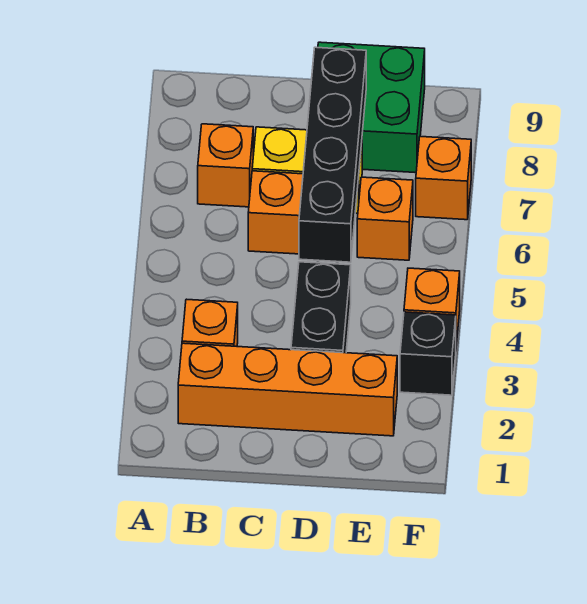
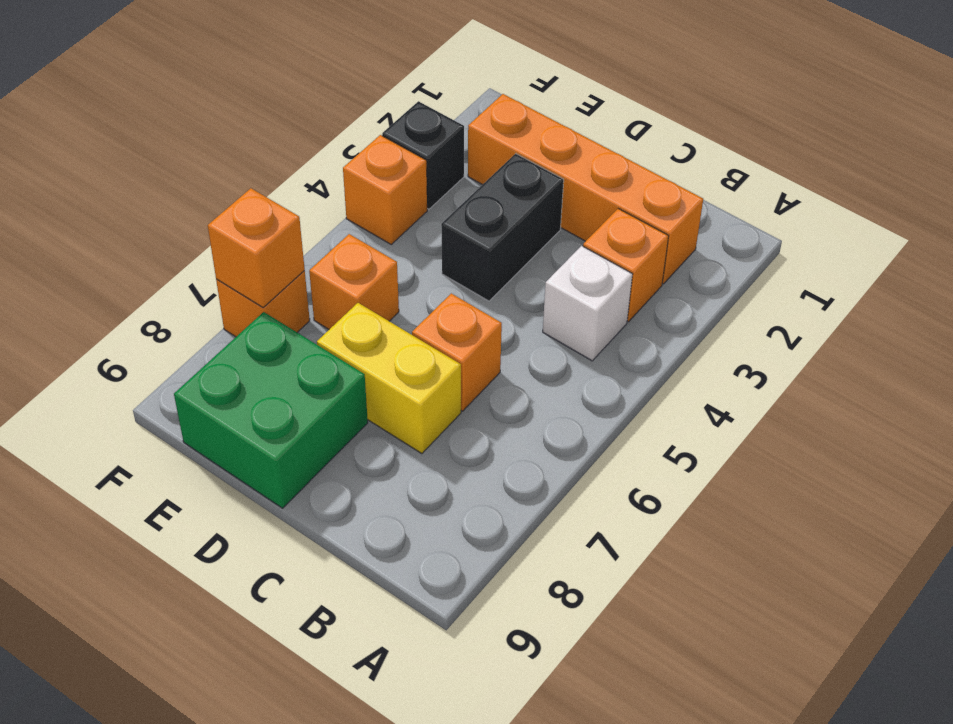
none -> white 1x1 brick [543,246,633,361]
orange 1x1 brick [198,124,253,207] -> orange 1x1 brick moved to [208,188,305,307]
black 1x4 brick [299,47,366,262] -> none

